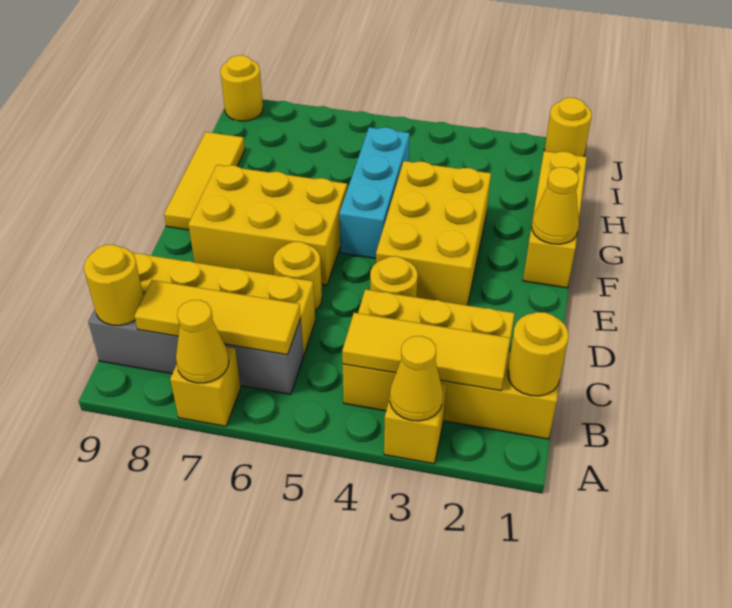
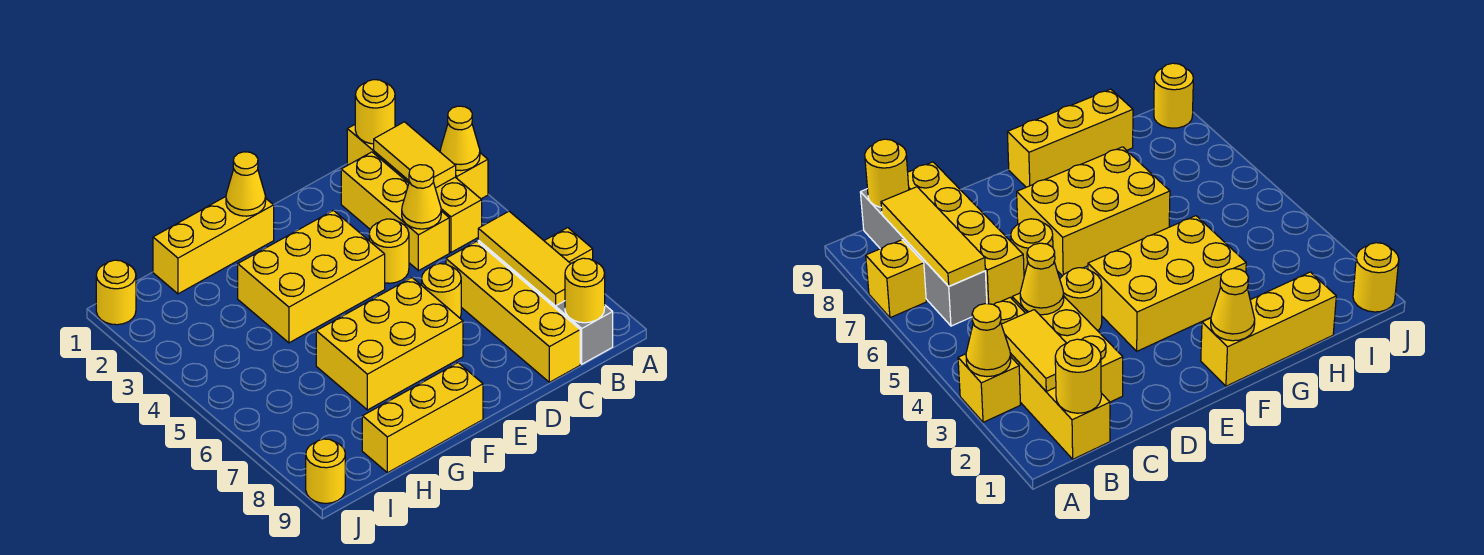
yellow 1x1 cone [176,300,229,383] -> yellow 1x1 cone moved to [402,165,441,229]
yellow 1x3 tile [342,313,510,391] -> yellow 1x2 tile [374,122,456,188]
yellow 2x3 brick [188,165,347,285] -> yellow 2x3 brick turned to [316,278,463,410]
cyan 1x3 brick [339,127,410,259] -> none
yellow 1x3 tile [164,132,245,230] -> yellow 1x3 brick [362,363,483,473]

